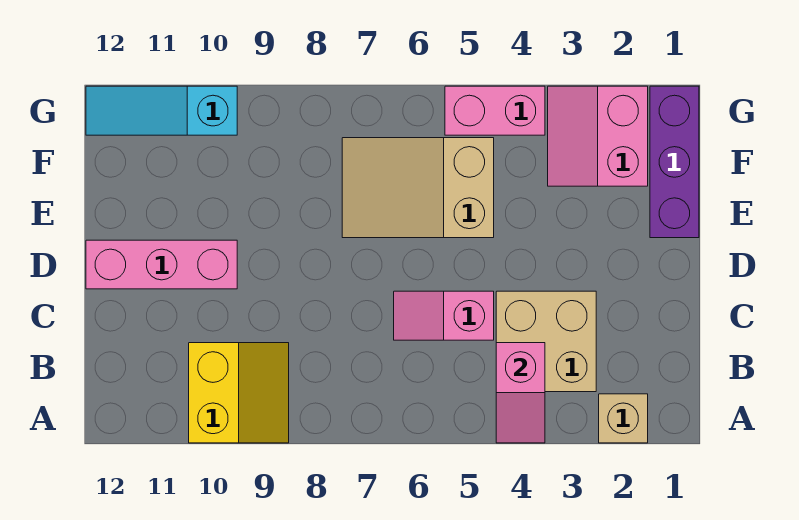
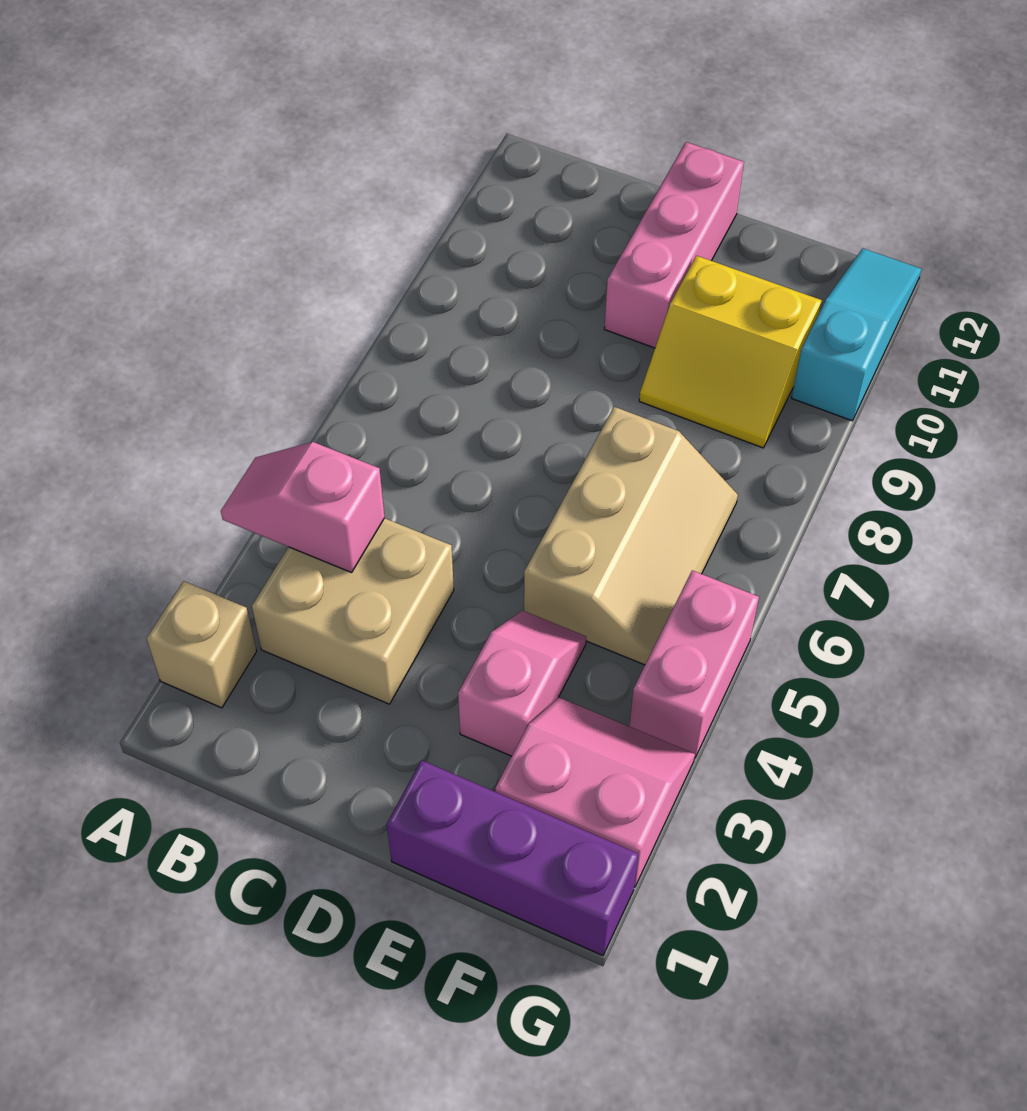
yellow 2x2 slope [189,343,289,443] -> yellow 2x2 slope moved to [639,256,822,448]
pink 1x2 slope [394,291,494,340] -> pink 1x2 slope moved to [458,611,586,756]
tan 2x3 slope [342,138,494,238] -> tan 2x3 slope turned to [524,407,738,665]

